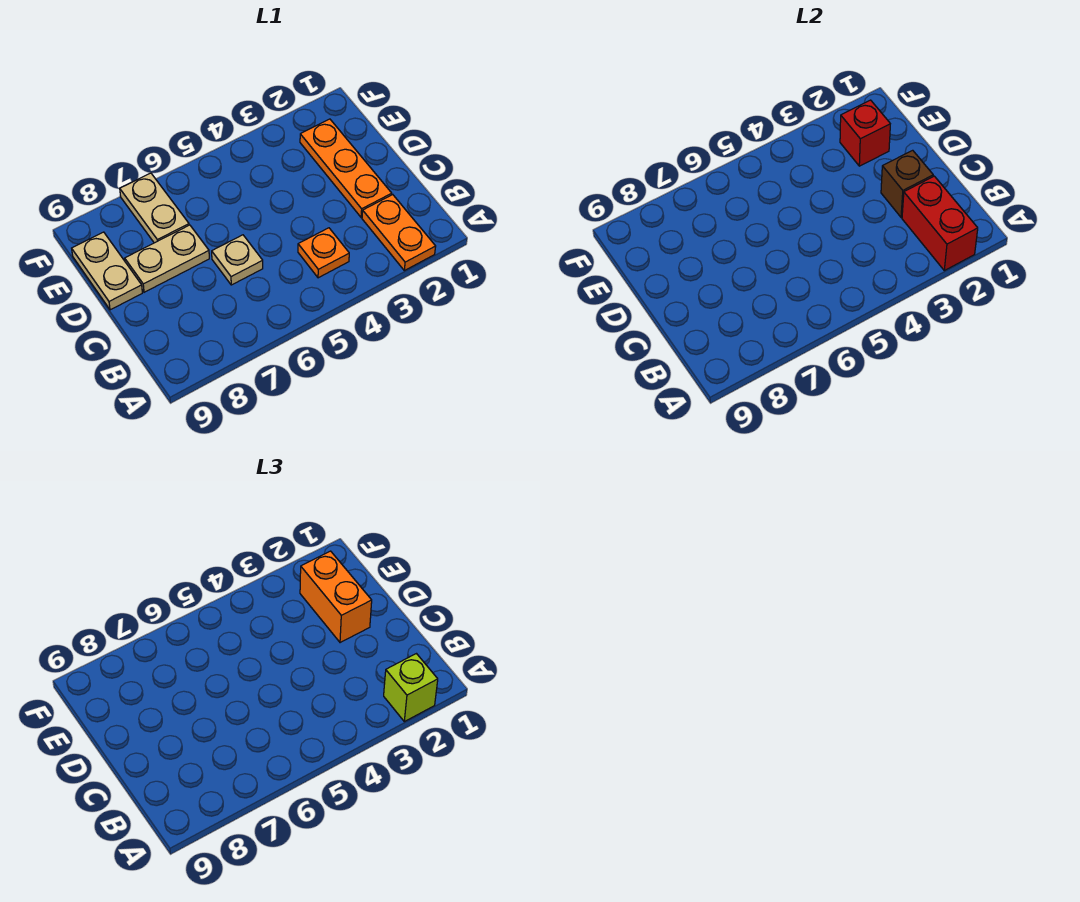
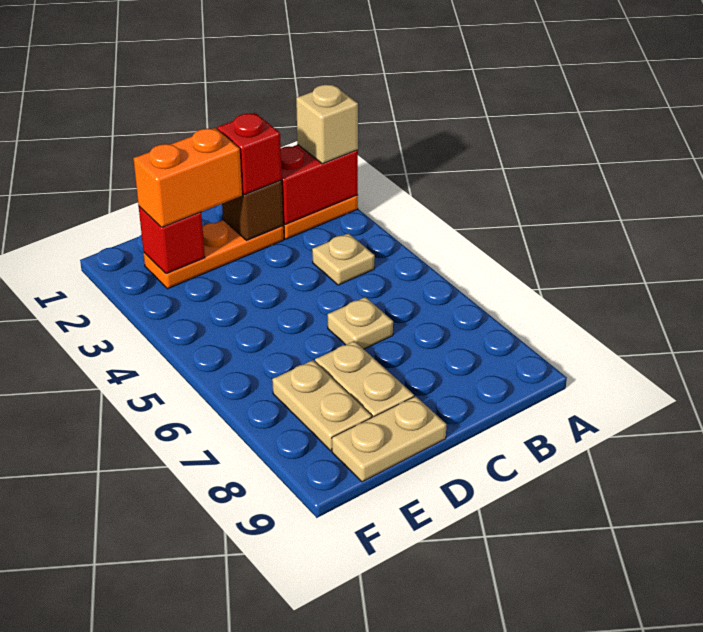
lime 1x1 brick [384,654,438,722] -> tan 1x1 brick [296,84,358,164]
orange 1x1 plate [298,228,349,278] -> tan 1x1 plate [312,233,375,285]
none -> red 1x1 brick [217,113,282,195]
tan 1x2 plate [120,173,189,243] -> tan 1x2 plate turned to [272,360,372,451]

